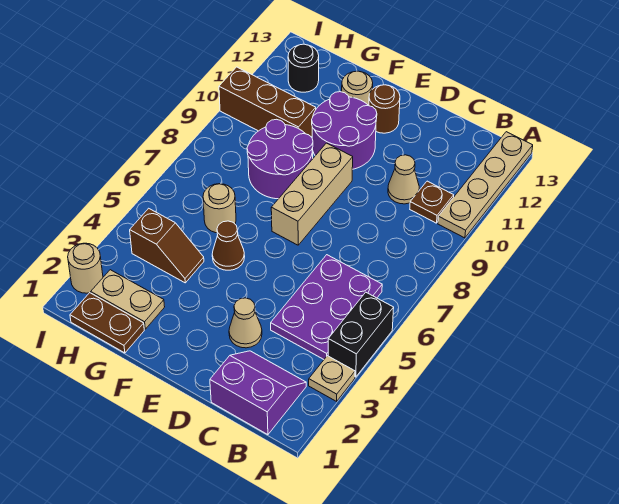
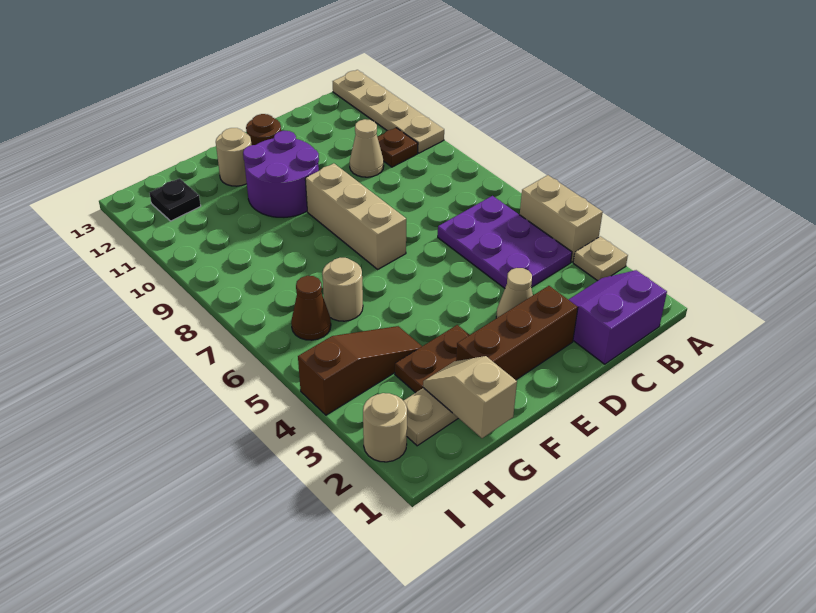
black 1x2 brick [328,292,394,377] -> tan 1x2 brick [519,175,603,262]
brown 1x1 cone [212,221,245,270] -> brown 1x1 cone moved to [291,276,331,340]
purple 2x2 round brick [247,119,313,199] -> none
brown 1x2 plate [70,293,144,353] -> brown 1x2 plate moved to [395,325,469,393]
none -> tan 1x2 slope [423,356,517,438]
brown 1x2 slope [130,208,204,283] -> brown 1x3 slope [298,326,422,415]
brown 1x3 brick [219,67,316,137] -> brown 1x3 brick moved to [456,286,578,380]
black 1x1 round brick [288,44,319,92] -> black 1x1 plate [150,178,201,221]

